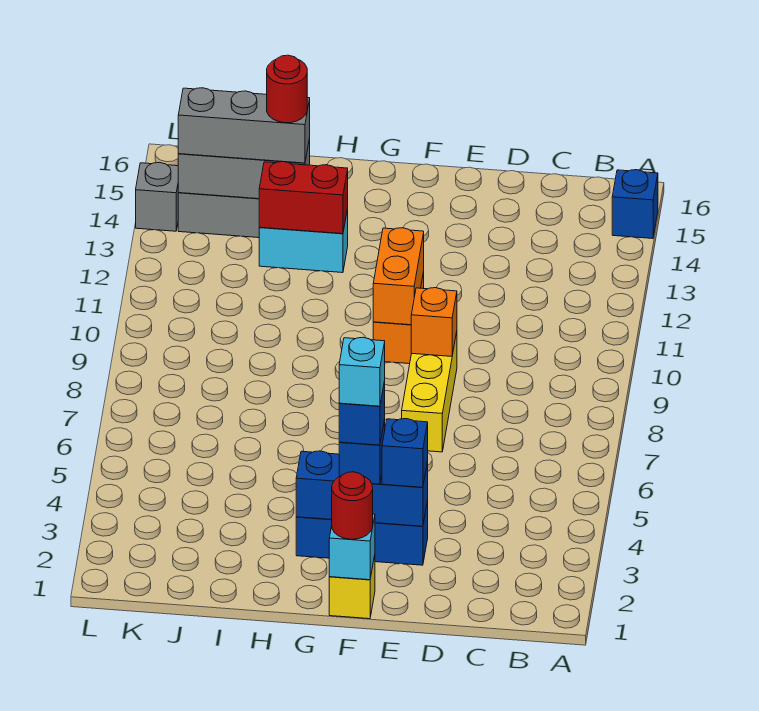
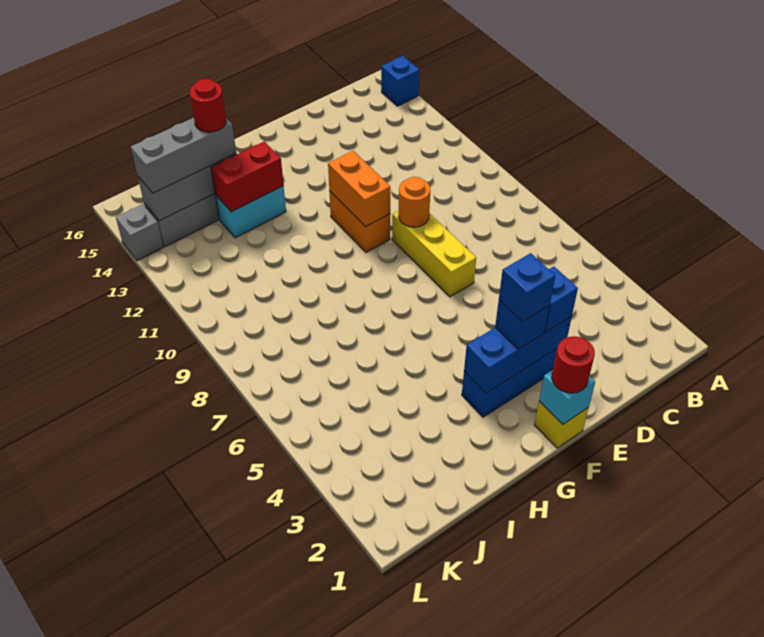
orange 1x1 brick [411,288,457,356] -> orange 1x1 round brick [399,177,430,227]
cyan 1x1 brick [339,337,385,406] -> none

